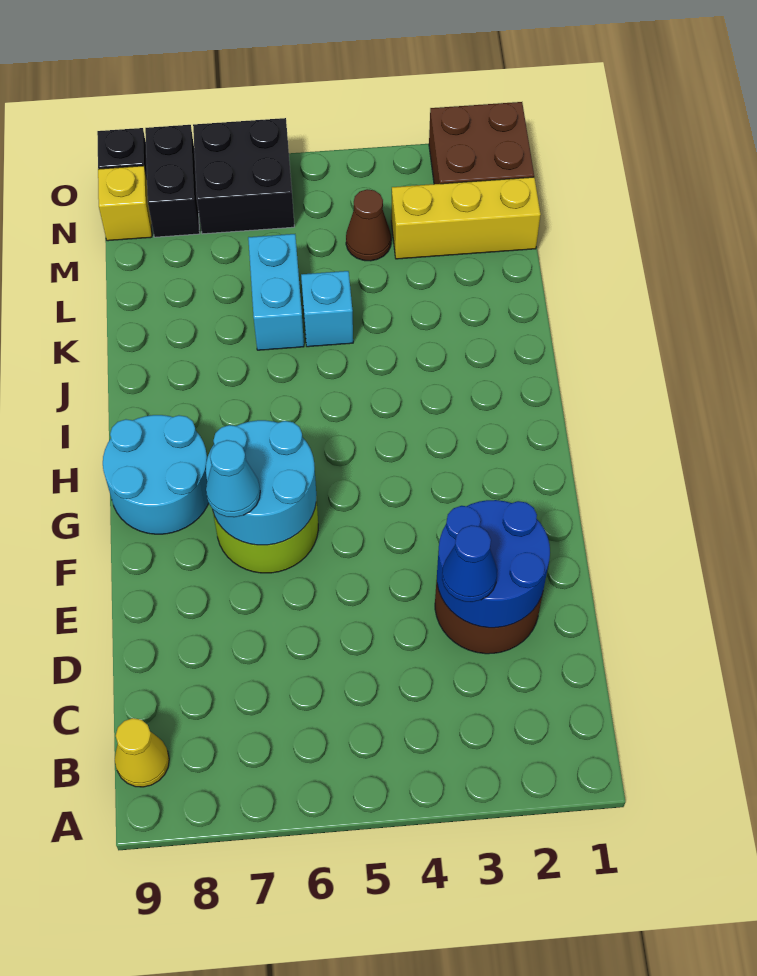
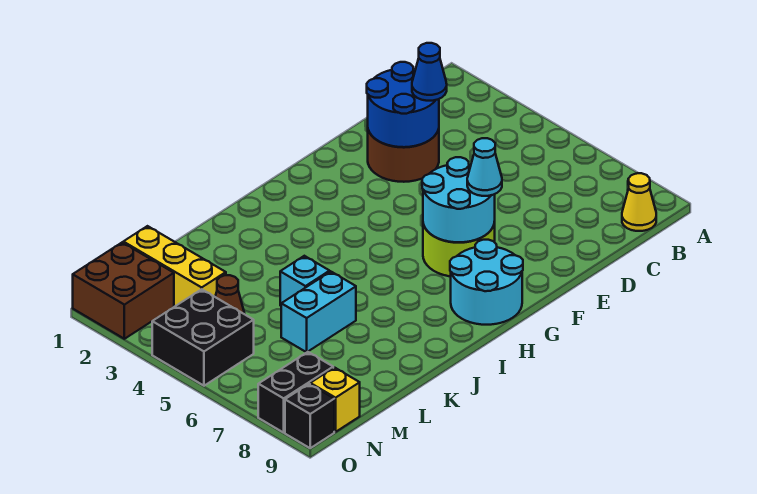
black 2x2 brick [193,118,294,234] -> black 2x2 brick moved to [152,289,254,386]

